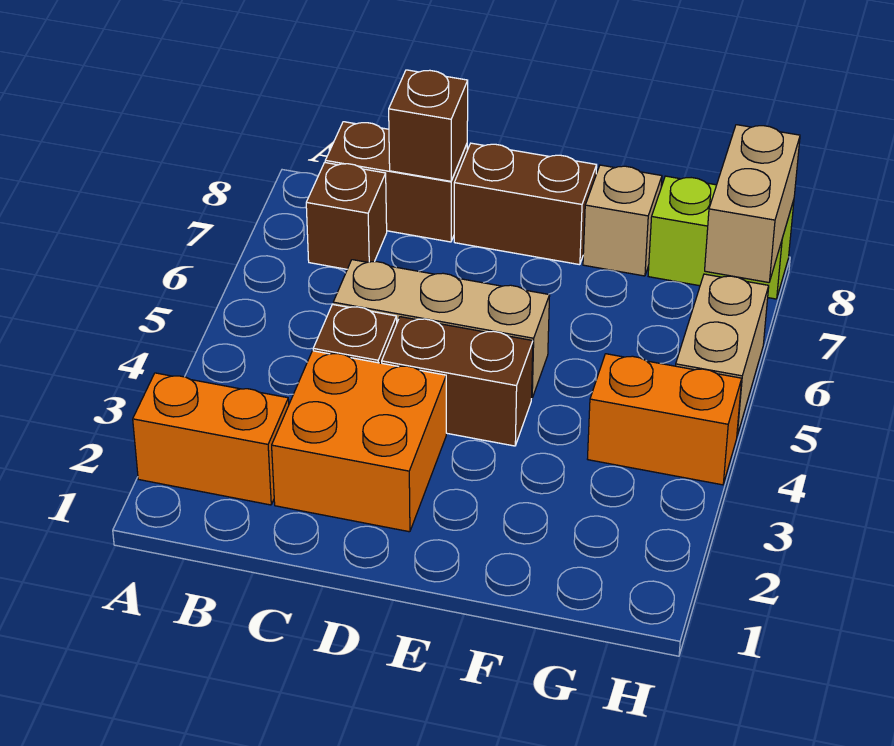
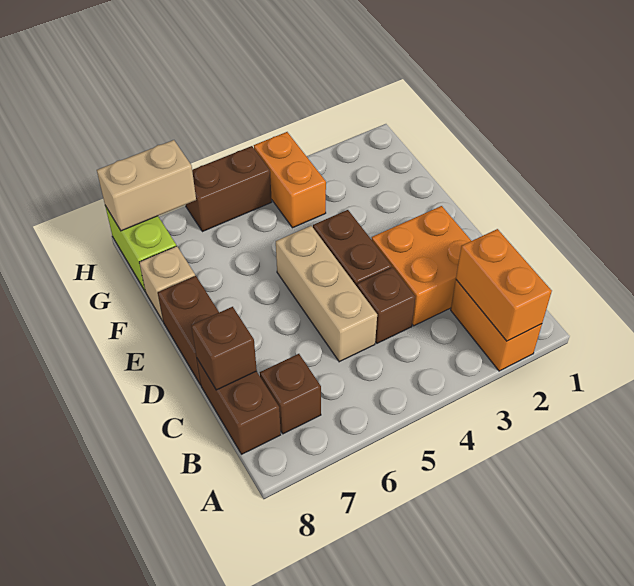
none -> orange 1x2 brick [456,229,552,341]
tan 1x2 brick [676,274,769,435] -> brown 1x2 brick [186,146,272,232]

